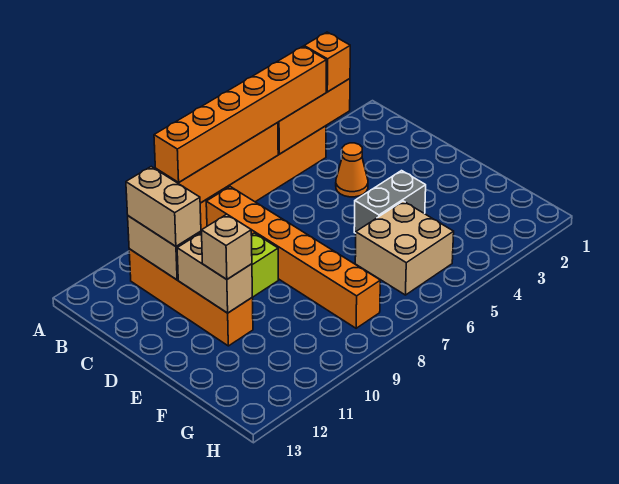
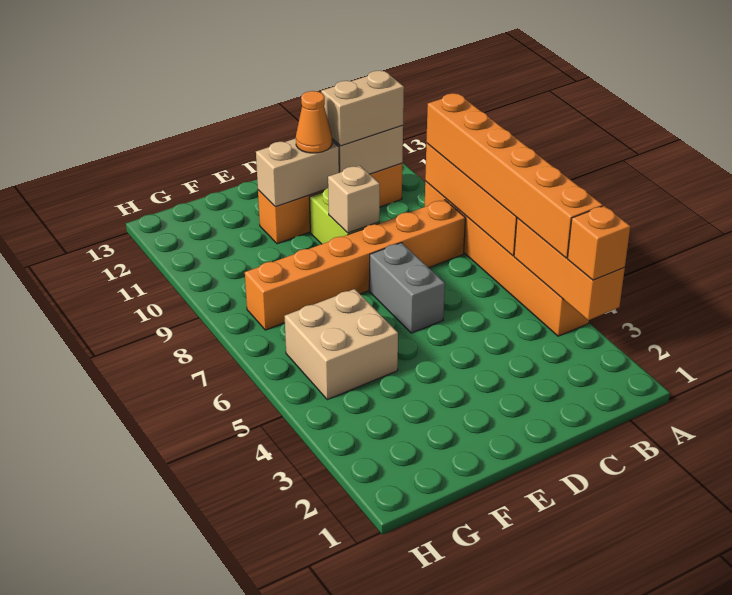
orange 1x1 cone [336,143,368,197] -> orange 1x1 cone moved to [296,91,332,153]
grey 1x2 brick [354,171,426,233] -> grey 1x2 brick moved to [369,243,445,333]
tan 1x1 brick [202,214,252,279] -> tan 1x1 brick moved to [328,166,380,233]

